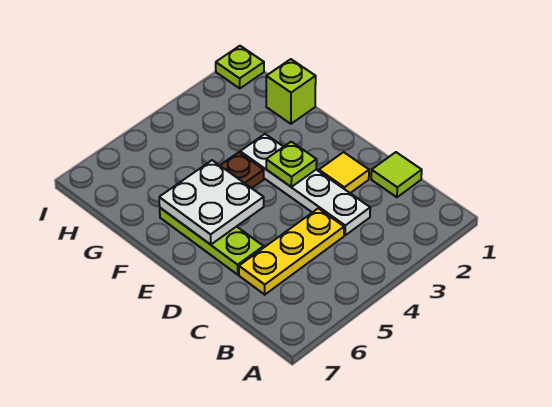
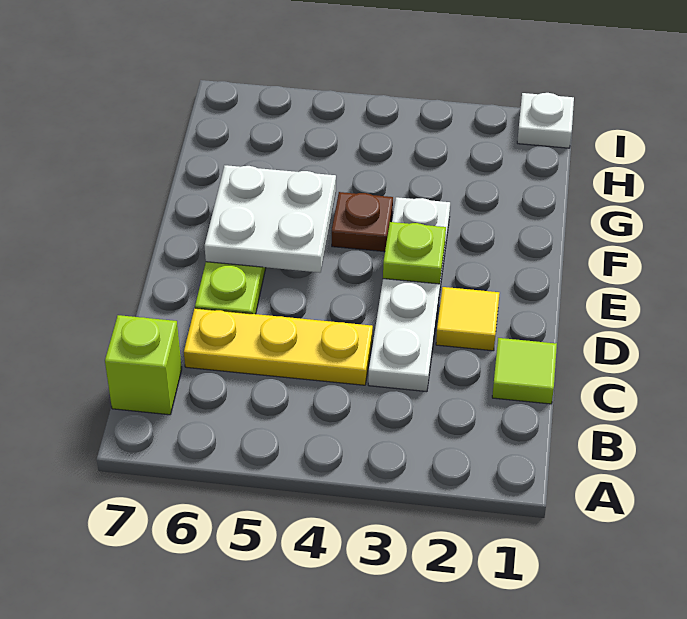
lime 1x1 brick [266,59,316,124] -> lime 1x1 brick moved to [105,315,182,415]
lime 1x1 plate [216,46,264,88] -> white 1x1 plate [517,93,574,148]

